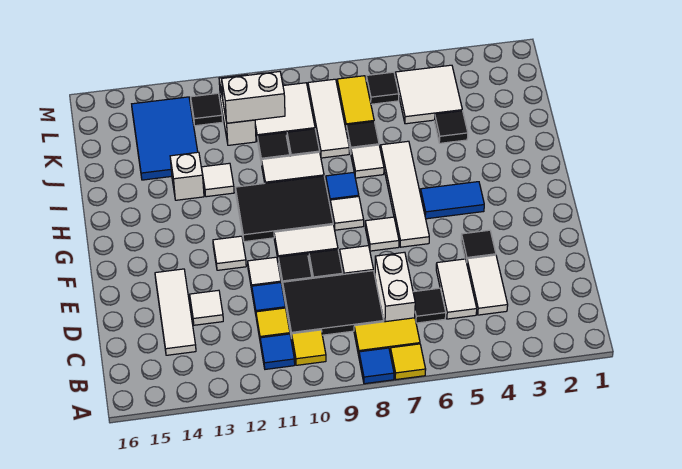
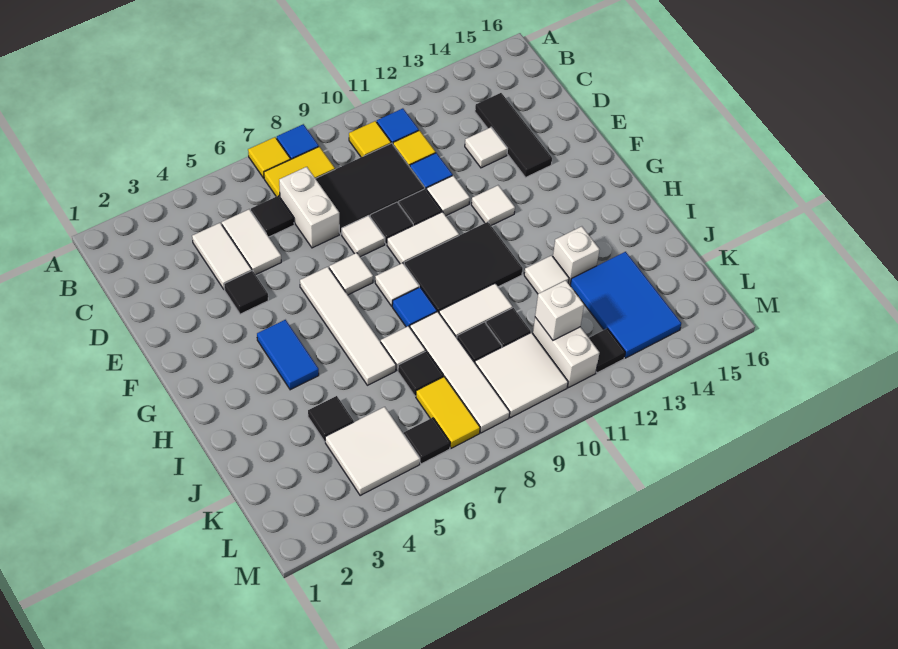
white 1x3 tile [155,269,196,355] -> black 1x3 tile [475,93,552,177]
blue 1x2 tile [420,182,484,219] -> blue 1x2 tile turned to [257,320,319,390]
white 1x3 tile [308,79,349,158] -> white 1x4 tile [410,312,510,433]
white 1x2 brick [222,72,285,123] -> white 1x1 brick [535,280,584,340]

